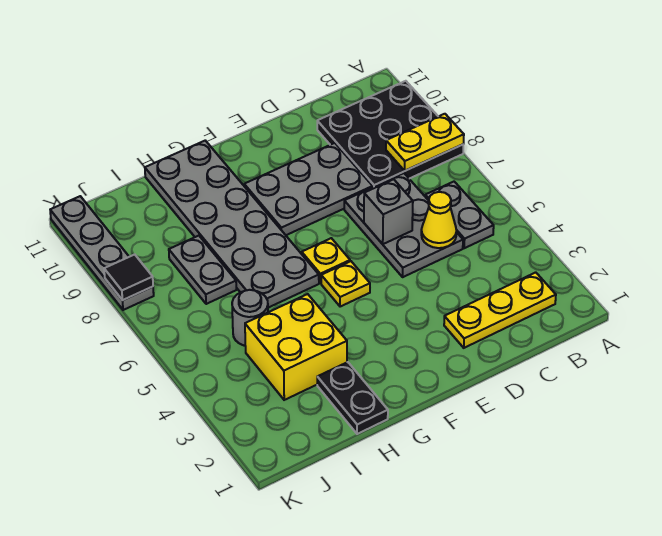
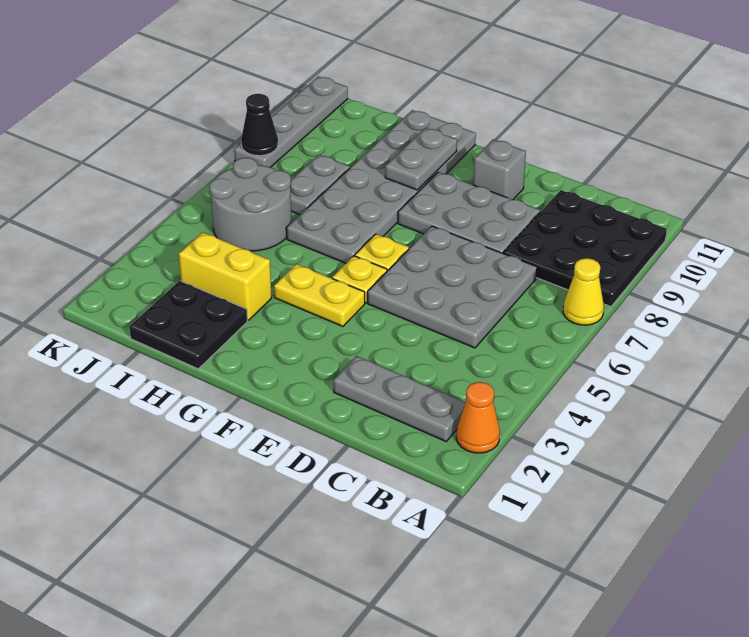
none -> orange 1x1 cone [456,382,500,453]
yellow 1x2 plate [386,114,464,171] -> yellow 1x2 plate moved to [274,264,365,326]
yellow 1x3 plate [444,272,556,348] -> grey 1x3 plate [334,356,466,441]
grey 1x2 plate [425,182,494,248] -> grey 1x2 plate moved to [385,128,457,190]
grey 2x3 plate [344,173,463,277] -> grey 3x3 plate [368,226,537,348]
yellow 1x1 cone [421,192,456,248] -> yellow 1x1 cone moved to [563,258,604,325]
grey 1x1 brick [364,179,413,244] -> grey 1x1 brick moved to [473,139,526,200]
black 1x2 plate [317,362,388,434] -> black 2x2 plate [129,281,248,369]
yellow 2x2 brick [245,294,347,400] -> yellow 1x2 brick [179,232,272,320]
grey 1x1 round brick [232,290,268,346] -> grey 2x2 round brick [209,158,291,251]
black 1x1 tile [104,255,153,300] -> black 1x1 cone [241,94,278,156]

